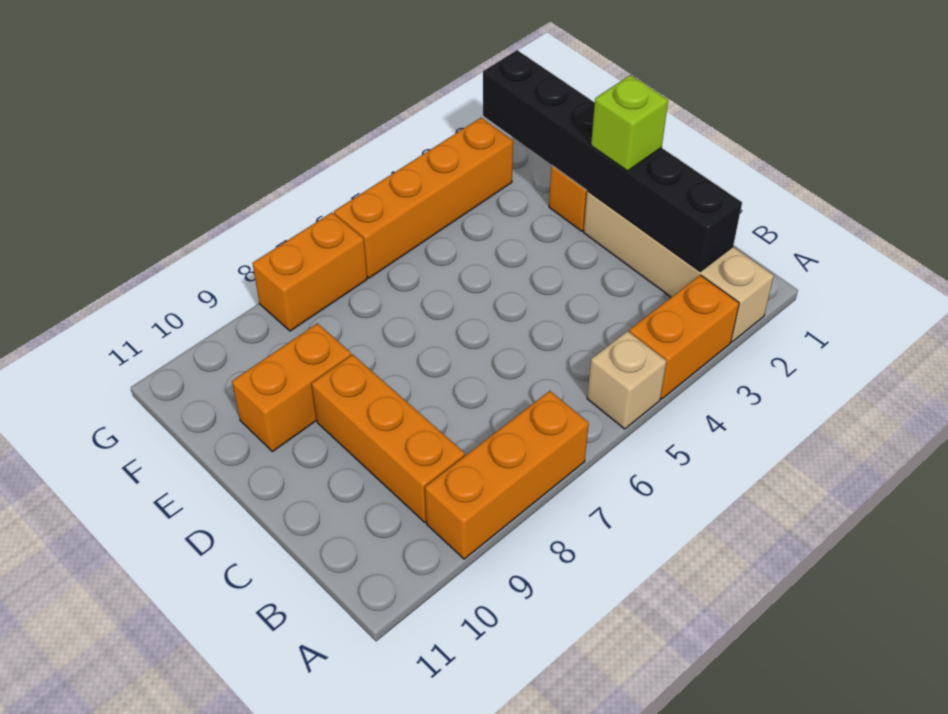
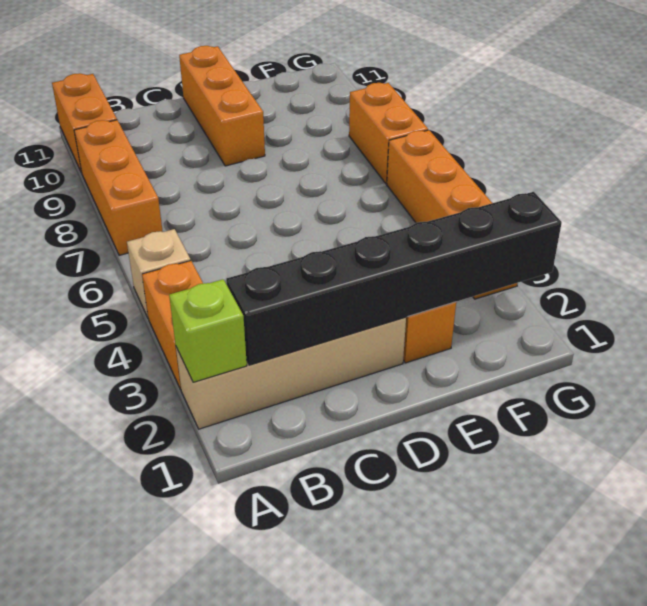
orange 1x3 brick [312,355,465,523] -> orange 1x3 brick turned to [179,46,265,166]
lime 1x1 brick [591,75,668,171] -> lime 1x1 brick moved to [169,279,247,382]
orange 1x2 brick [232,323,351,452] -> orange 1x2 brick moved to [52,73,117,173]

